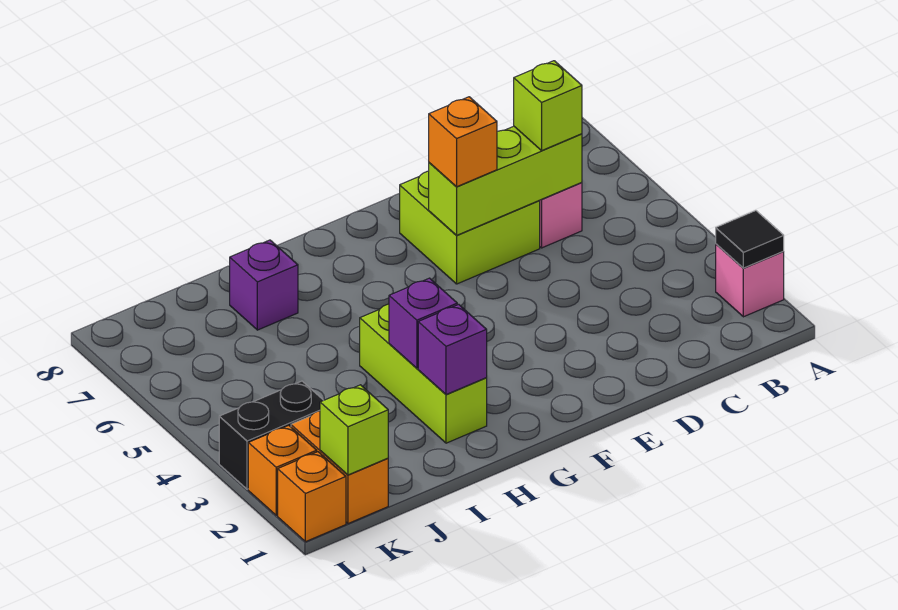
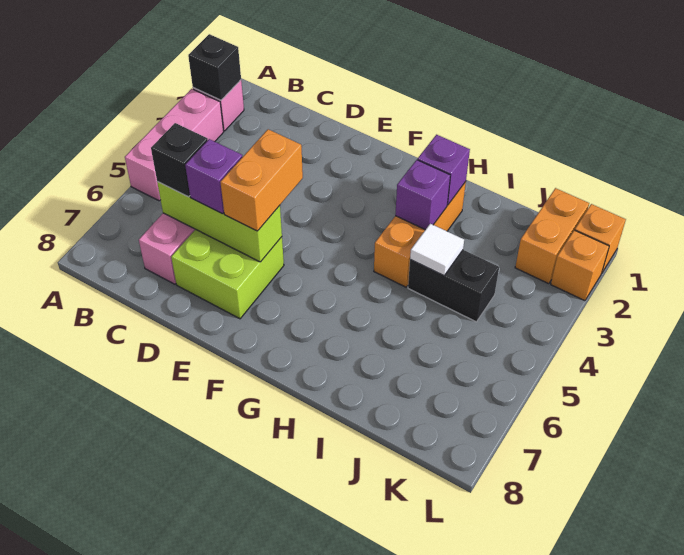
black 1x1 tile [716,211,784,268] -> black 1x1 brick [188,34,241,100]
none -> pink 1x3 brick [125,89,224,201]
lime 1x1 brick [514,61,582,150] -> black 1x1 brick [151,123,208,197]
orange 1x1 brick [429,97,497,187] -> orange 1x2 brick [220,129,303,231]
lime 1x3 brick [360,304,487,443] -> orange 1x3 brick [374,182,466,287]
none -> white 1x1 tile [410,224,464,276]
purple 1x1 brick [230,240,298,330] -> purple 1x1 brick moved to [185,139,242,214]
lime 1x1 brick [320,385,388,475] -> none
black 1x2 brick [219,381,323,489] -> black 1x2 brick moved to [408,250,499,322]

